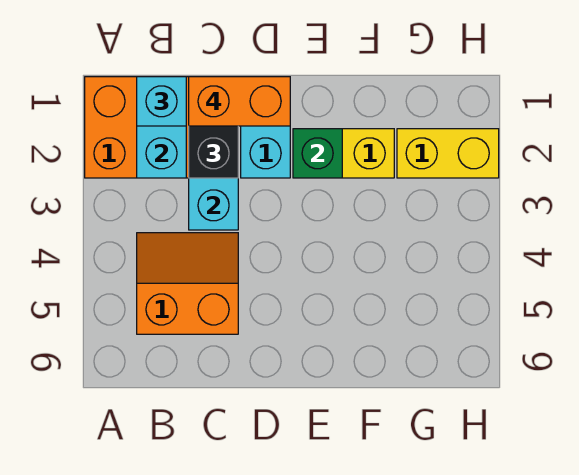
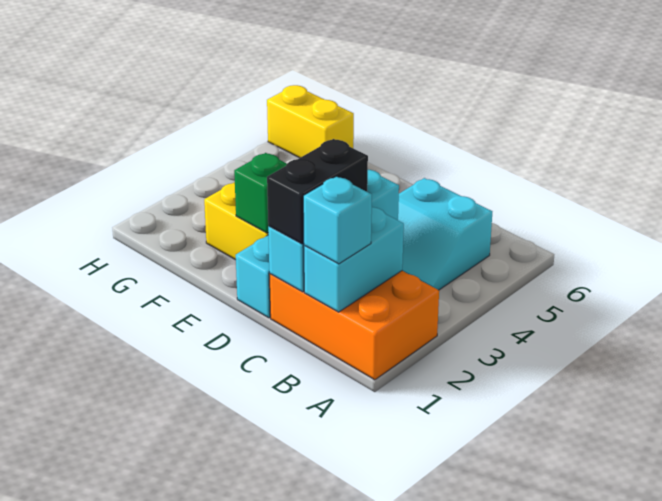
orange 2x2 slope [137,233,238,334] -> cyan 2x2 slope [398,178,492,290]
orange 1x2 brick [189,77,290,126] -> none
yellow 1x2 brick [397,129,499,178] -> yellow 1x2 brick moved to [267,85,354,158]

